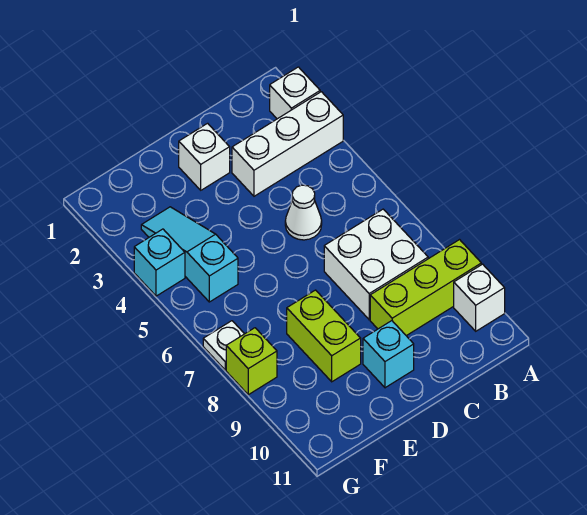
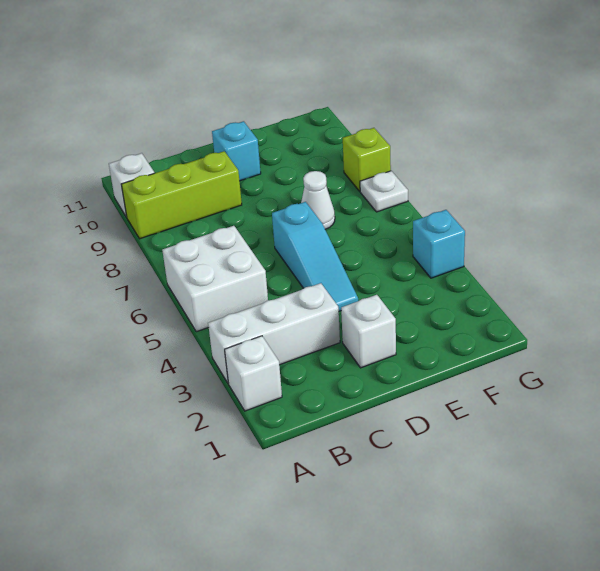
white 2x2 brick [324,209,428,320] -> white 2x2 brick moved to [162,226,268,332]
white 1x1 cone [285,185,322,240] -> white 1x1 cone moved to [301,171,335,229]
lime 1x2 brick [287,290,361,382] -> none
cyan 1x3 slope [141,207,238,302] -> cyan 1x3 slope moved to [272,202,358,311]

